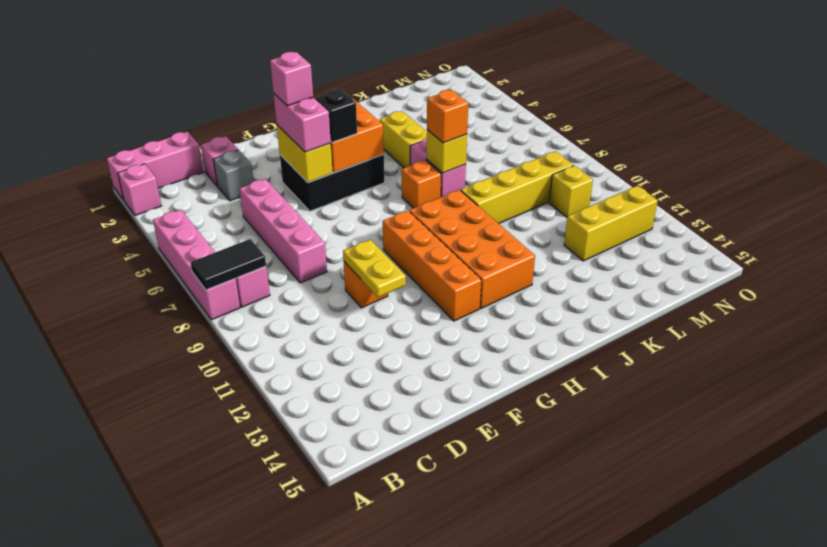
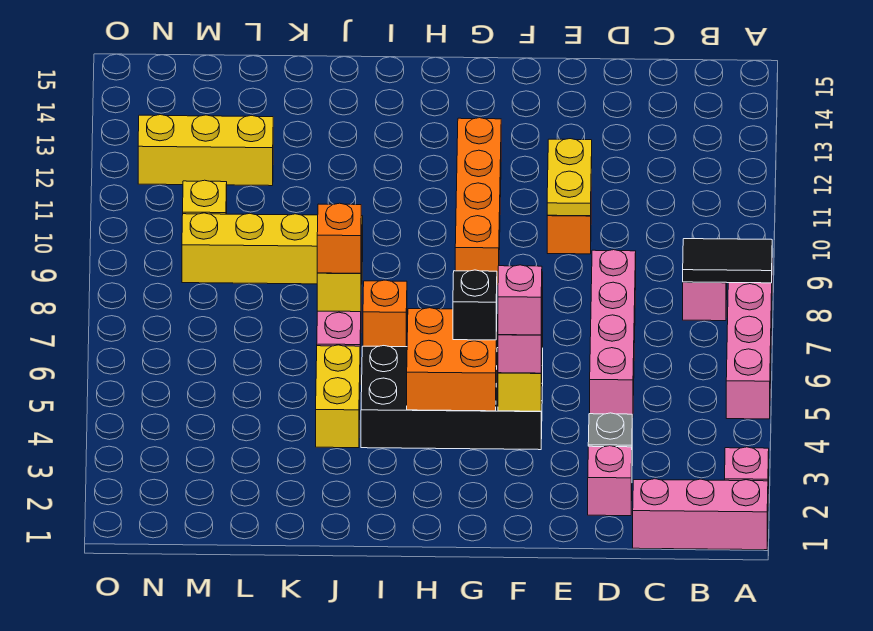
black 2x3 brick [280,155,384,211] -> black 2x4 brick [361,346,543,450]
orange 2x4 brick [409,190,535,308] -> none

